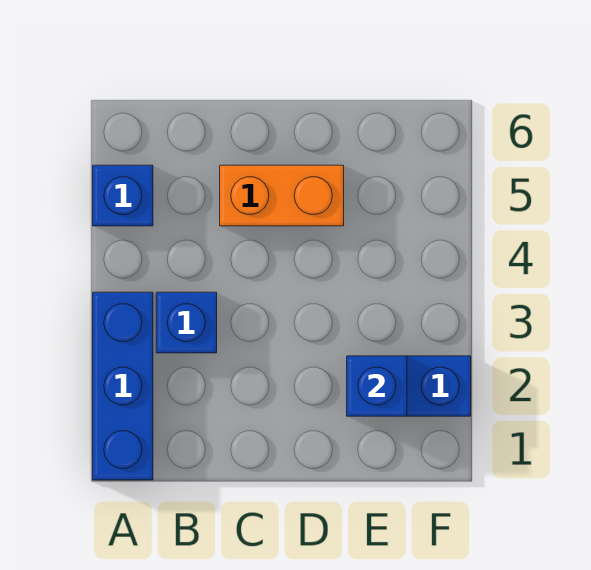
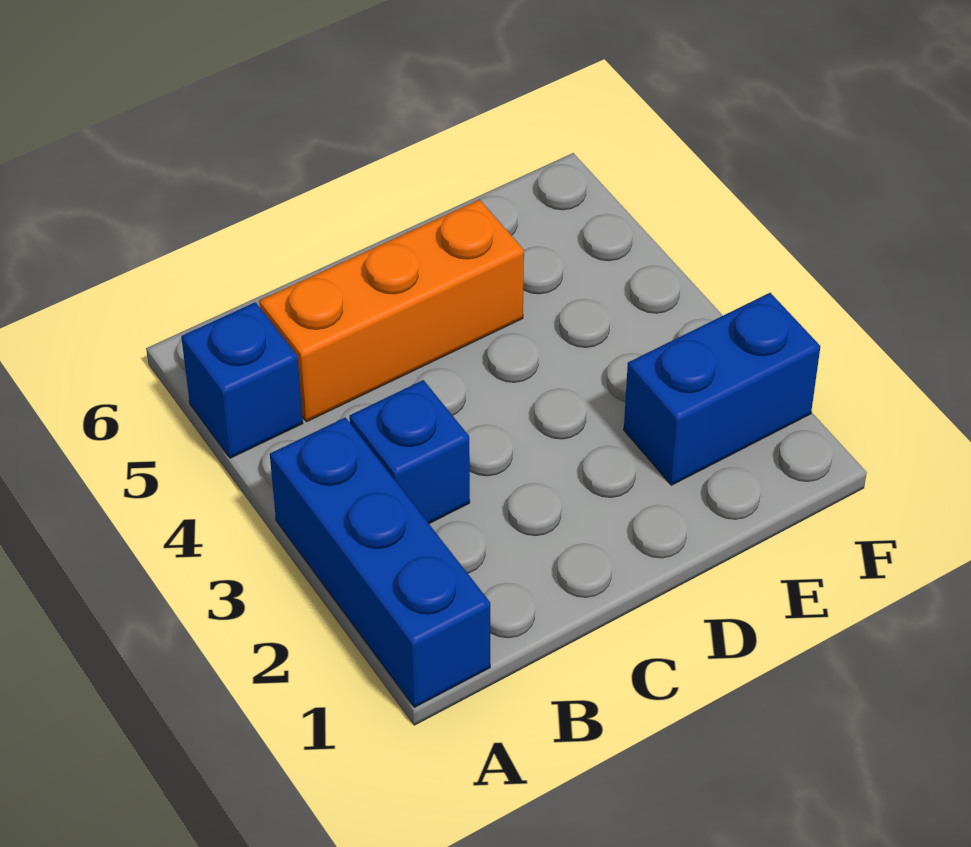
orange 1x2 brick [220,165,344,226] -> orange 1x3 brick [259,200,524,422]
blue 1x1 brick [347,356,407,416] -> none

